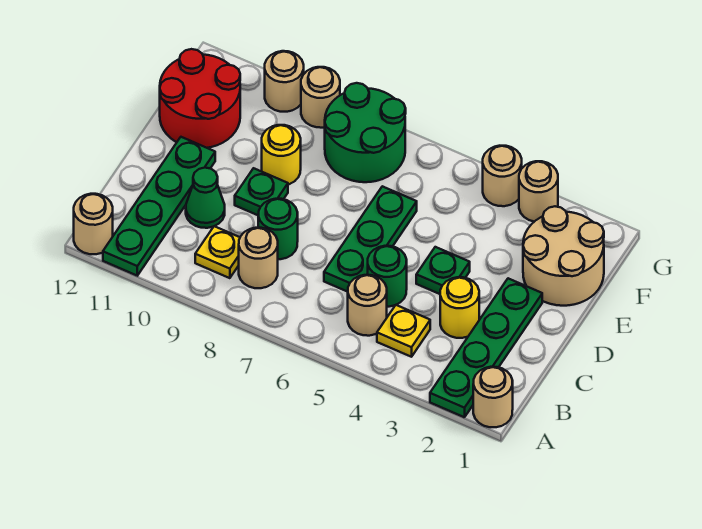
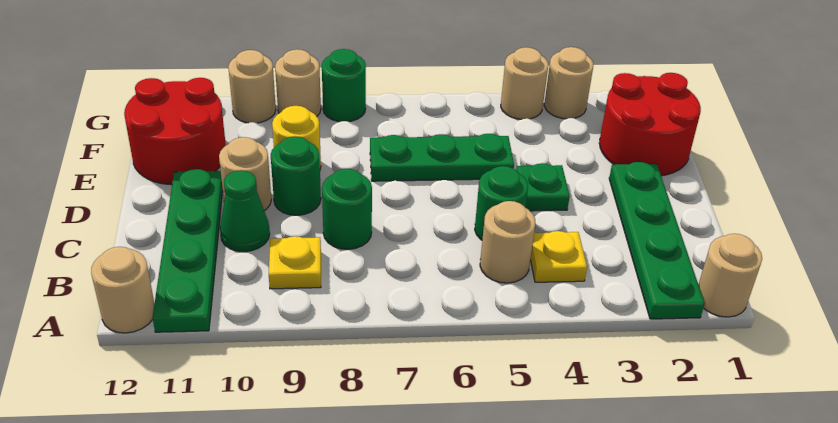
tan 1x1 round brick [239,228,278,288] -> tan 1x1 round brick moved to [219,137,271,211]
yellow 1x1 round brick [440,277,479,338] -> none
green 1x3 plate [324,186,417,292] -> green 1x3 plate turned to [370,134,514,181]
green 1x1 plate [235,168,288,216] -> green 1x1 round brick [271,136,321,215]
tan 2x2 round brick [523,206,604,306] -> red 2x2 round brick [599,73,701,176]
green 2x2 round brick [325,83,406,182] -> green 1x1 round brick [322,49,366,122]

